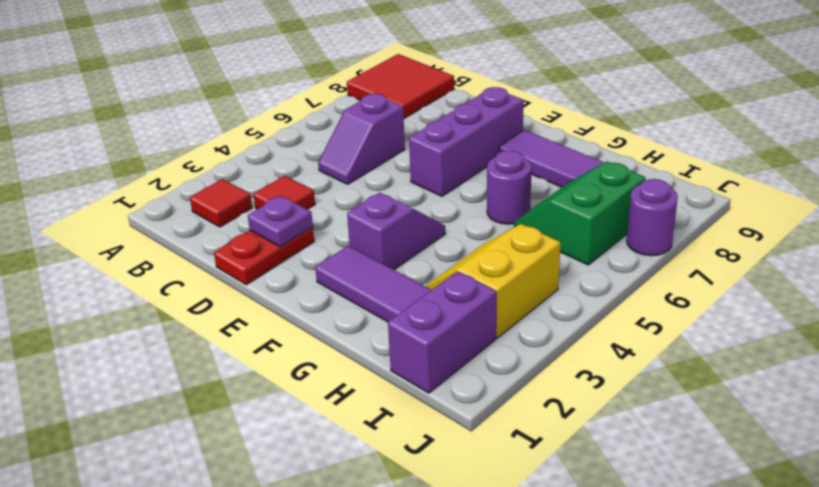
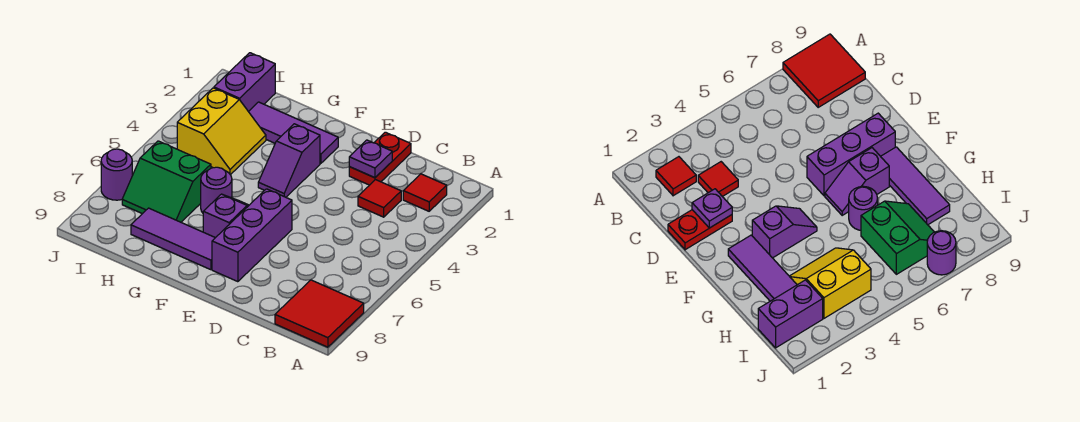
purple 1x2 slope [318,94,405,184] -> purple 1x2 slope moved to [203,194,249,238]
green 2x2 slope [514,162,645,265] -> green 2x2 slope turned to [122,141,211,222]

